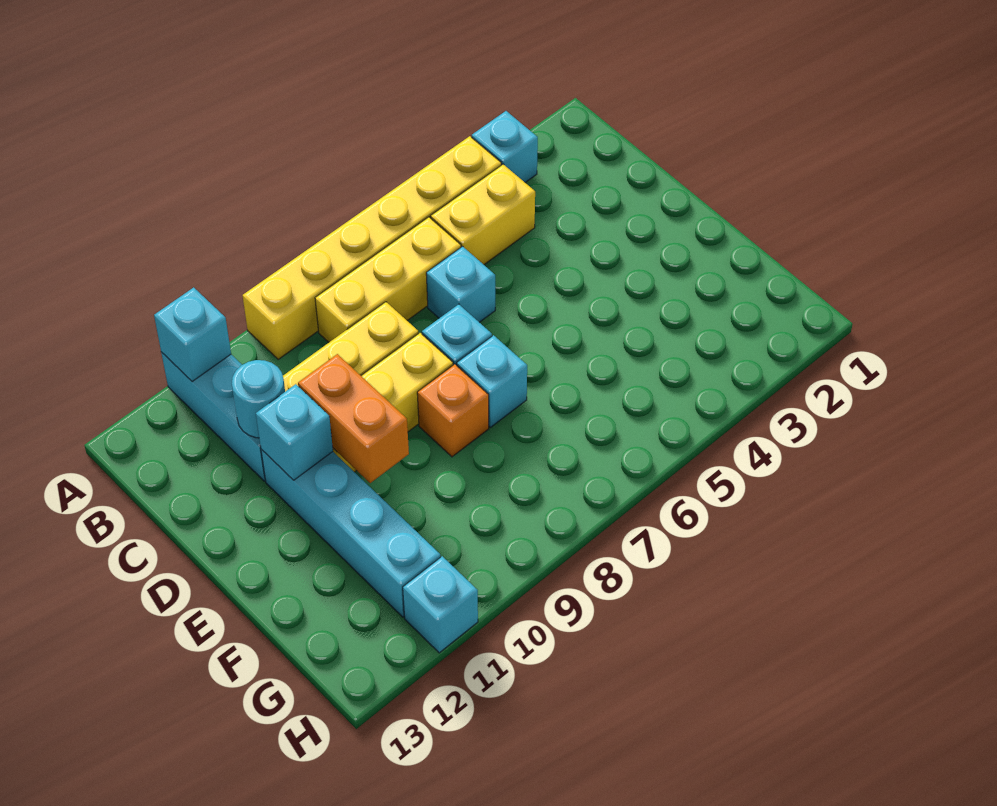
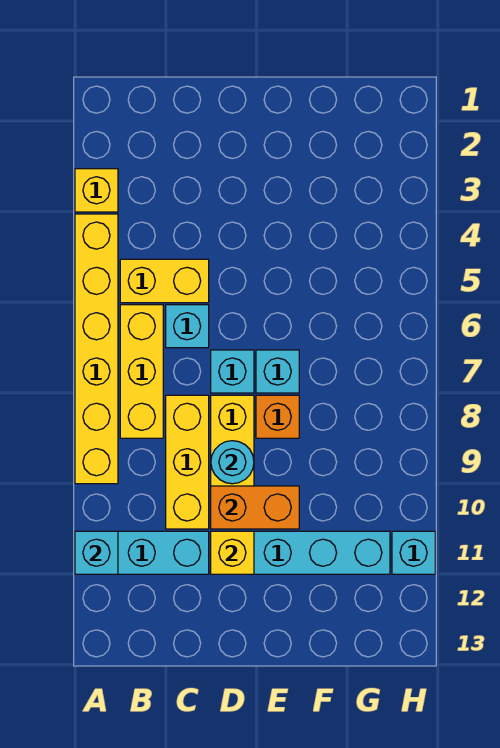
cyan 1x1 brick [472,111,538,182] -> yellow 1x1 brick [75,169,118,212]
yellow 1x2 brick [431,164,535,265] -> yellow 1x2 brick turned to [120,259,209,303]
cyan 1x1 round brick [232,360,285,438] -> cyan 1x1 round brick moved to [211,441,254,484]
cyan 1x1 brick [256,384,333,480] -> yellow 1x1 brick [211,531,254,574]

